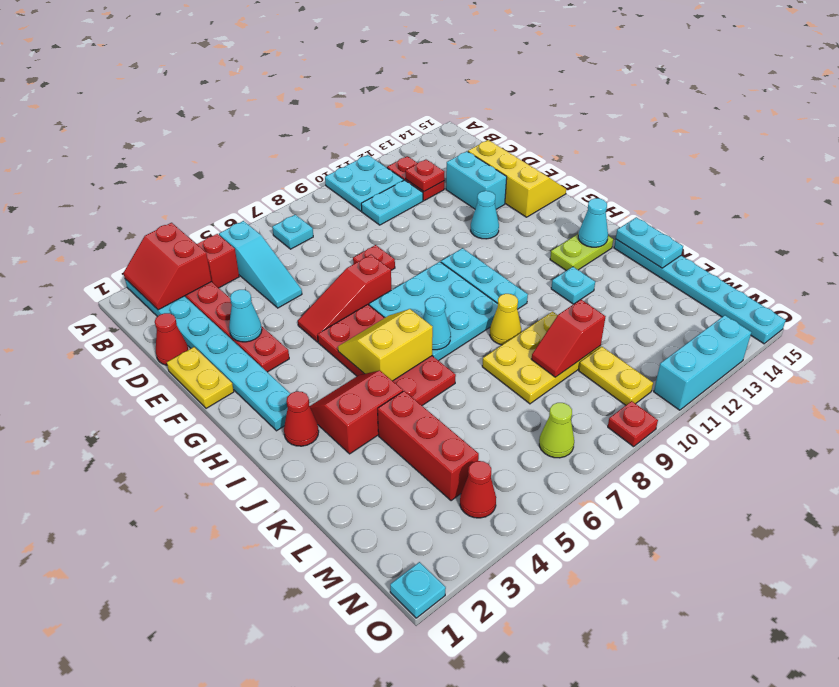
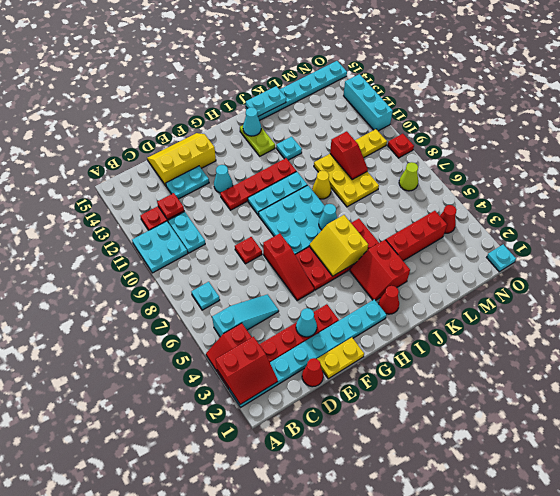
cyan 1x2 brick [446,151,507,209] -> cyan 1x2 plate [166,166,209,199]
none -> red 1x4 plate [220,158,296,210]

